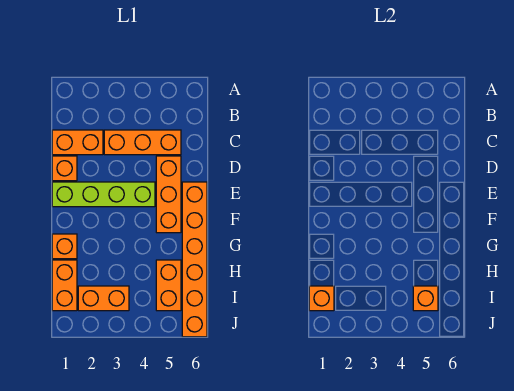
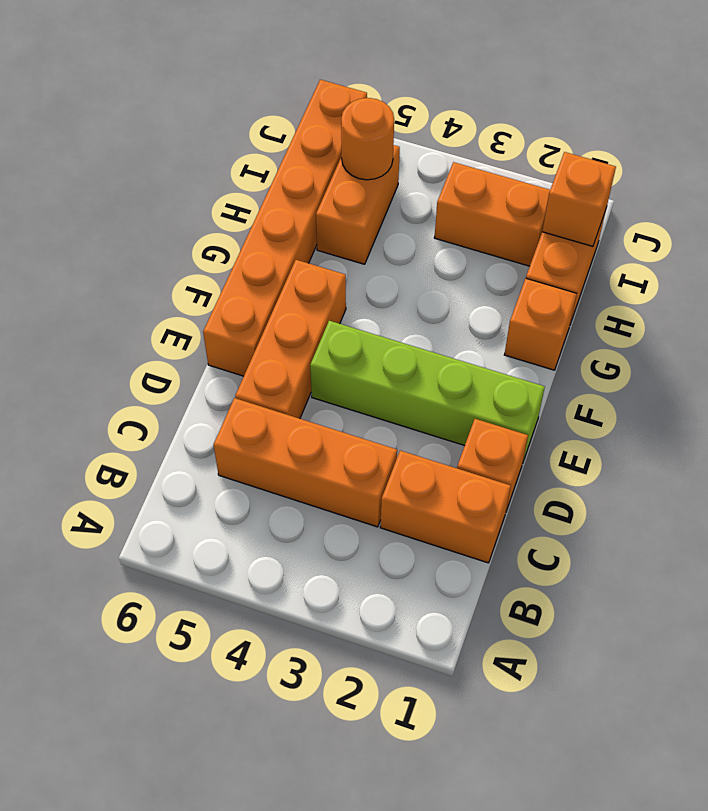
orange 1x1 brick [413,286,438,311] -> orange 1x1 round brick [341,98,394,180]

